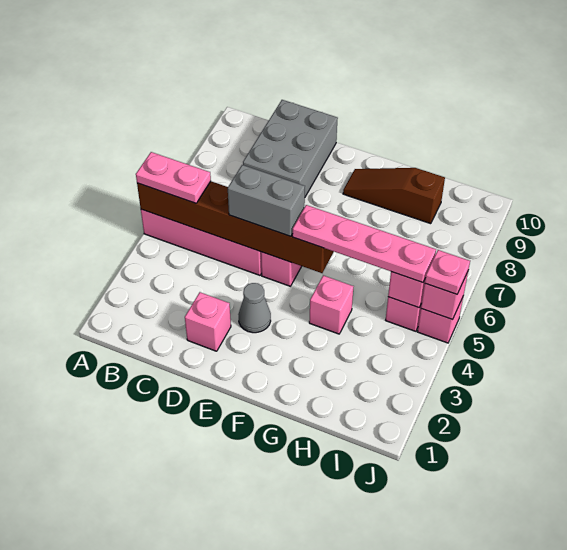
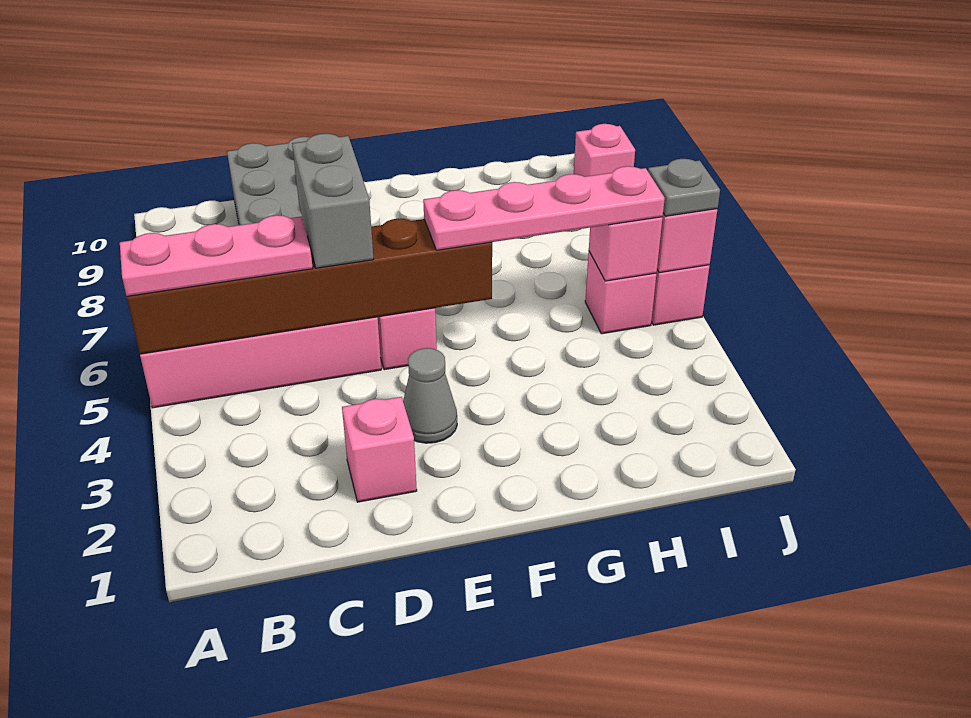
pink 1x2 plate [136,152,211,203] -> pink 1x3 plate [120,215,313,296]
grey 1x2 brick [228,165,305,236] -> grey 1x2 brick turned to [292,134,374,268]
brown 1x3 slope [343,168,445,224] -> none
pink 1x1 brick [309,275,354,334] -> pink 1x1 brick moved to [574,124,635,177]
pink 1x1 plate [425,250,470,294] -> grey 1x1 plate [648,159,720,216]

